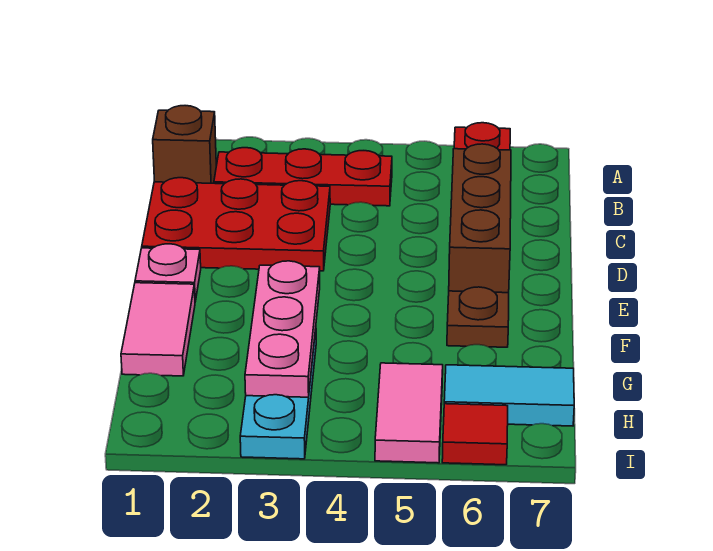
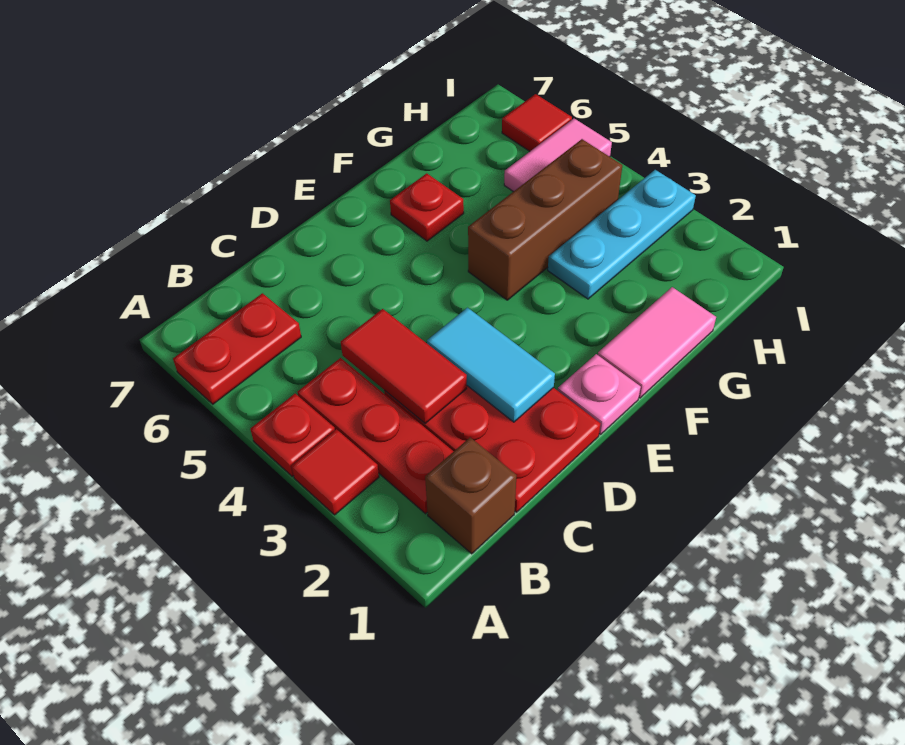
none -> red 1x1 tile [292,429,379,515]
none -> red 1x1 plate [250,394,335,476]
none -> red 1x2 tile [341,309,467,424]
brown 1x3 brick [449,144,511,293] -> brown 1x3 brick moved to [468,139,622,300]
pink 1x3 plate [245,261,320,397] -> none
brown 1x1 plate [447,287,509,347] -> red 1x1 plate [390,173,464,241]
cyan 1x2 tile [444,365,574,426] -> cyan 1x2 tile moved to [427,308,555,422]

